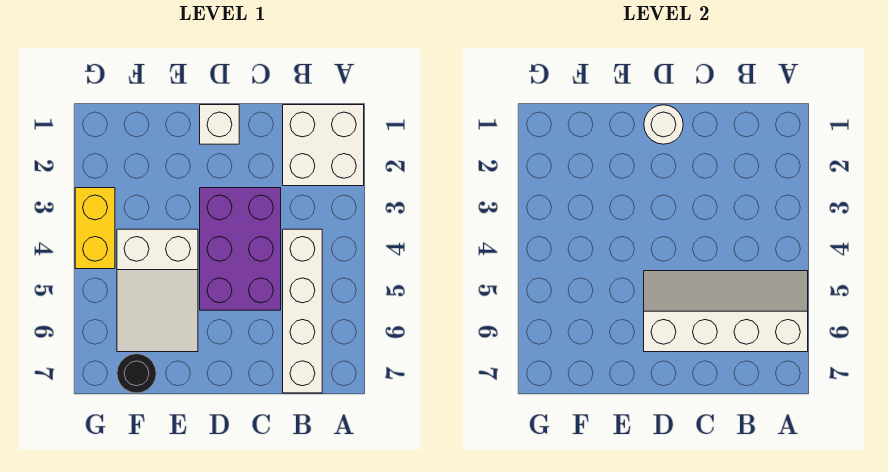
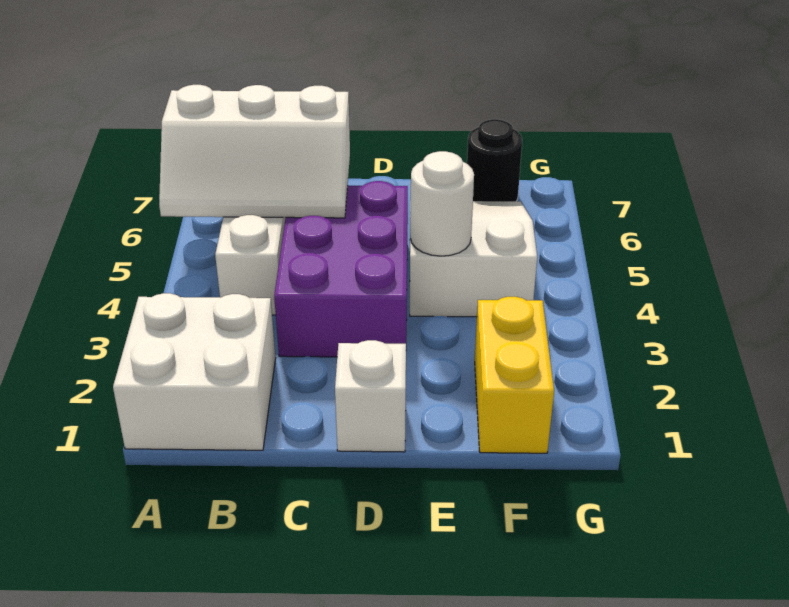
white 2x4 slope [644,271,808,352] -> white 2x3 slope [159,85,350,218]
white 1x1 round brick [644,105,683,144] -> white 1x1 round brick moved to [410,151,474,256]
yellow 1x2 brick [75,188,115,269] -> yellow 1x2 brick moved to [475,297,554,453]

